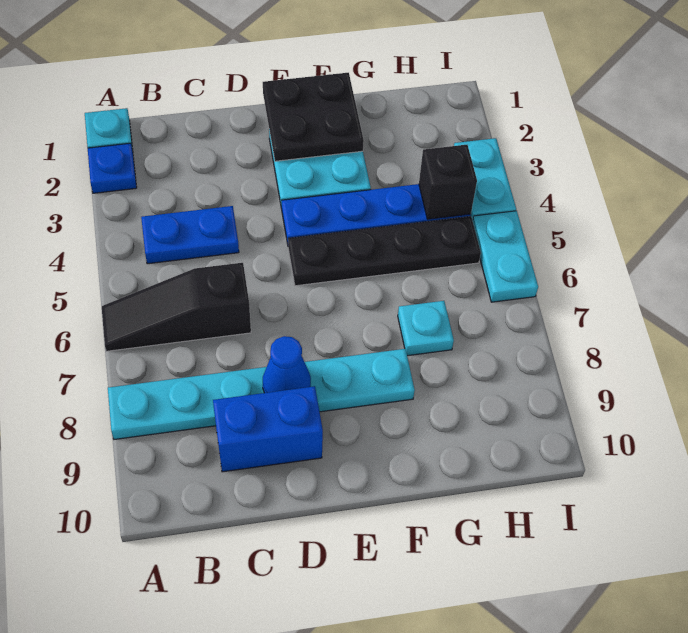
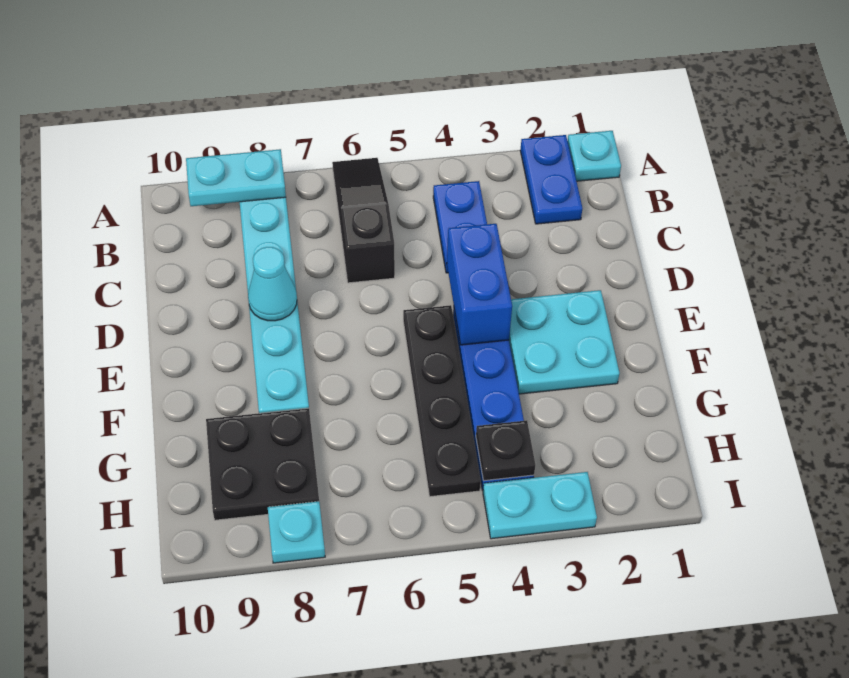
blue 1x1 plate [88,143,137,193] -> blue 1x2 plate [520,135,582,224]
blue 1x2 brick [213,386,323,472] -> blue 1x2 brick moved to [447,224,512,345]
blue 1x1 cone [263,336,311,393] -> cyan 1x1 cone [248,247,297,321]
black 2x2 plate [263,73,364,161] -> black 2x2 plate moved to [206,408,319,520]
cyan 1x1 plate [398,301,454,356] -> cyan 1x1 plate moved to [268,501,325,563]
black 1x1 brick [419,145,477,219] -> black 1x1 plate [476,420,535,481]
cyan 1x2 plate [473,211,538,302] -> cyan 1x2 plate moved to [186,149,286,206]

